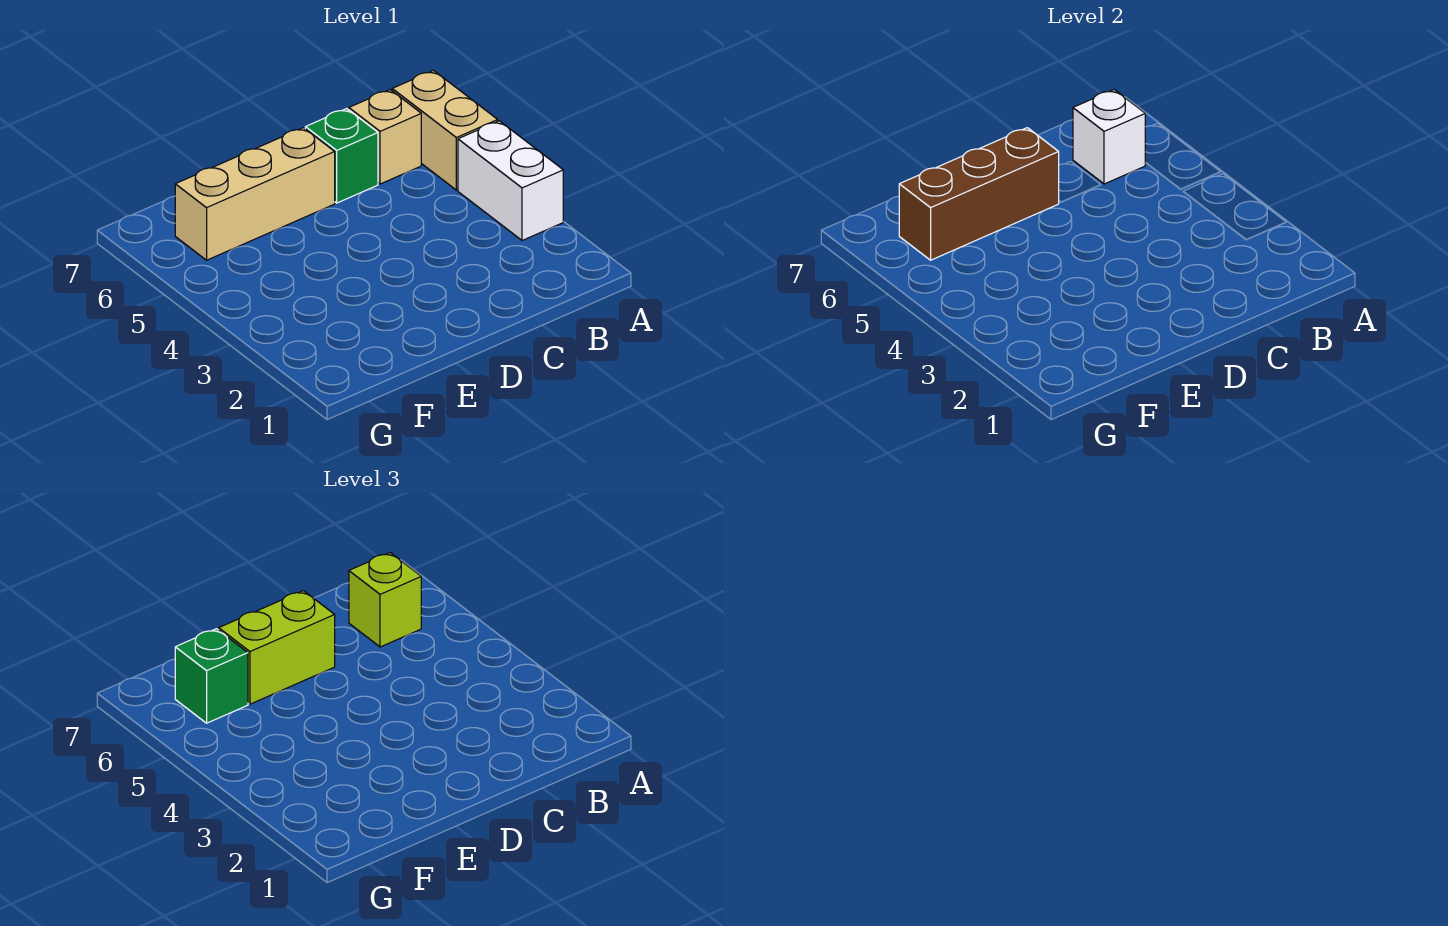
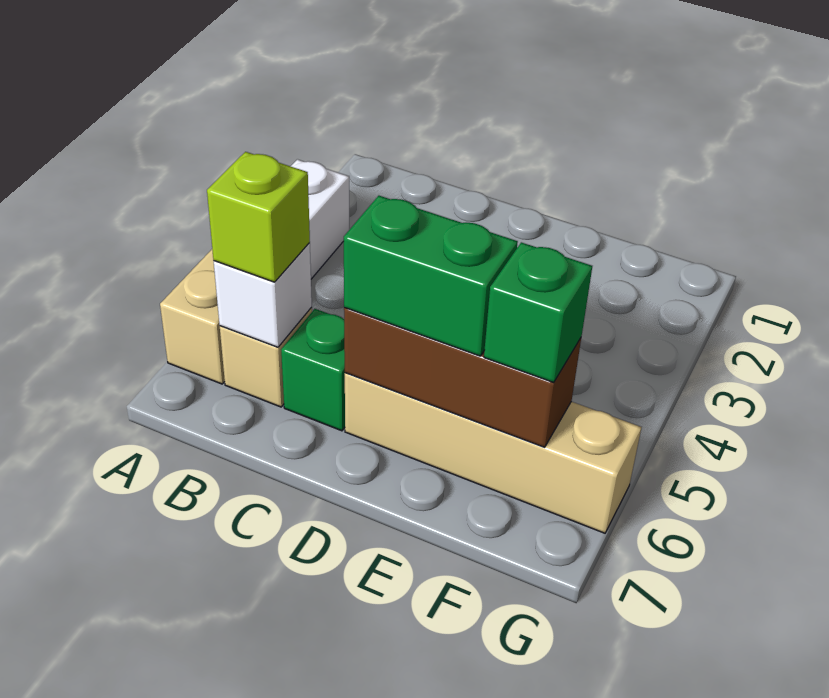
tan 1x3 brick [175,128,335,260] -> tan 1x4 brick [345,373,642,533]
lime 1x2 brick [219,591,335,704] -> green 1x2 brick [344,196,518,356]

